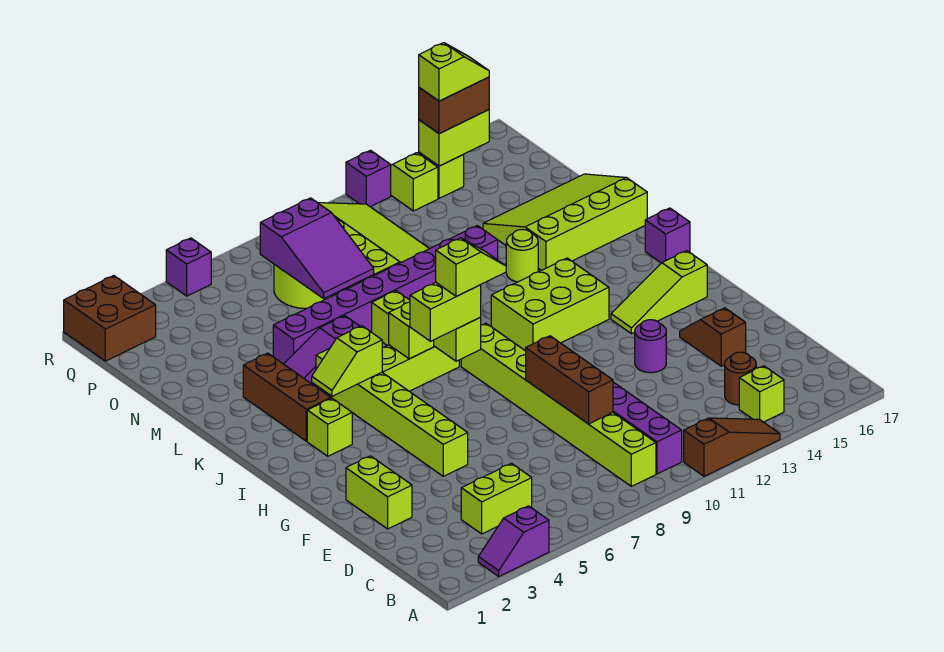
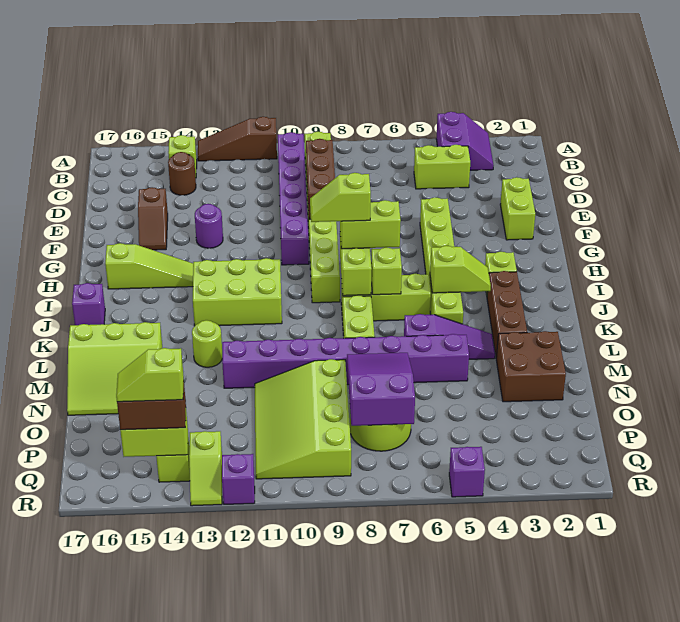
purple 1x2 slope [478,506,549,576] -> purple 2x2 slope [436,112,494,170]
lime 3x4 slope [483,174,647,270] -> lime 3x3 slope [67,322,162,415]
brown 2x2 brick [64,276,156,361] -> brown 2x2 brick moved to [496,331,566,402]

